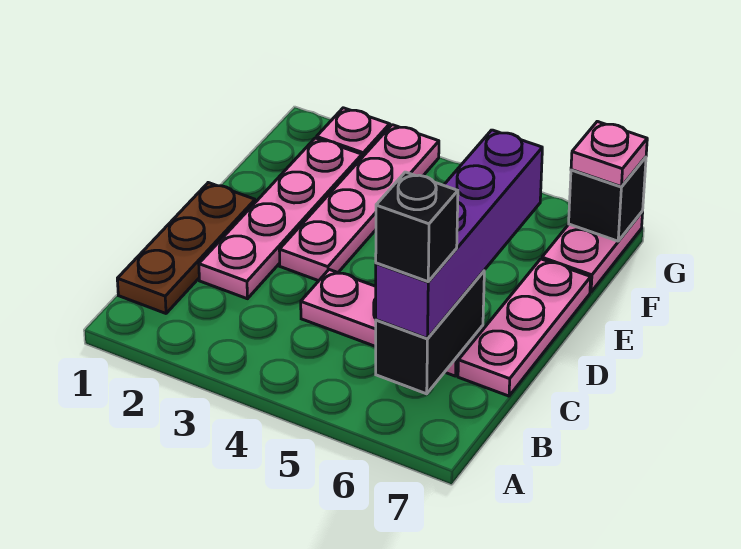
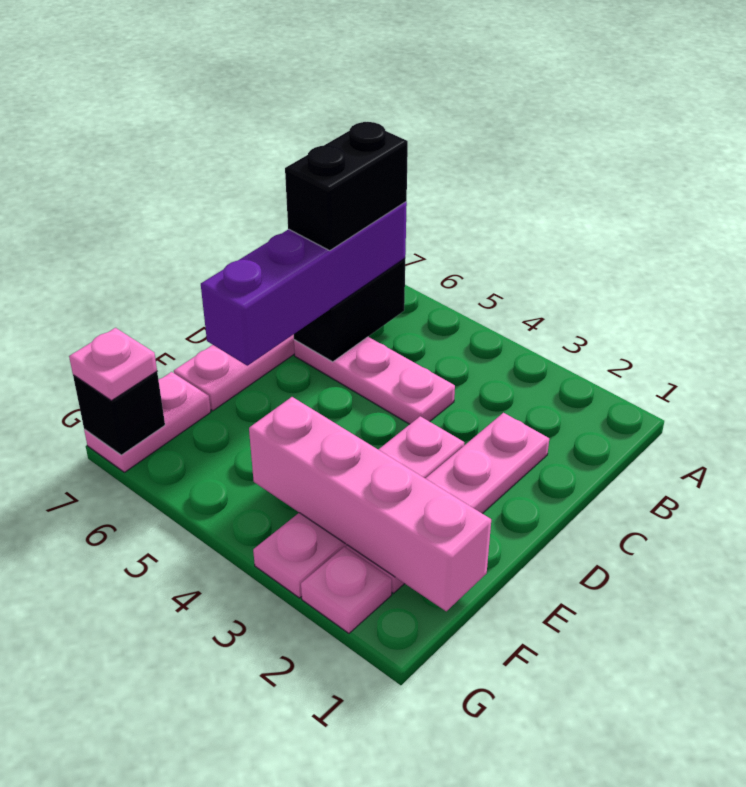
brown 1x3 plate [117,183,255,313] -> none
black 1x1 brick [376,172,458,282] -> black 1x2 brick [285,122,408,251]
none -> pink 1x4 brick [249,397,491,611]

